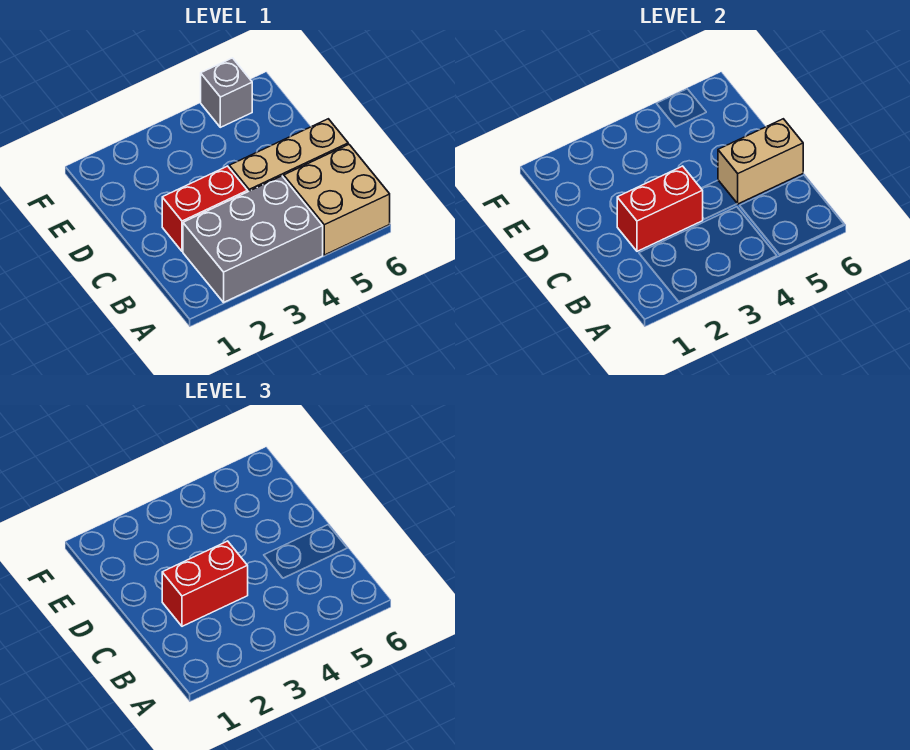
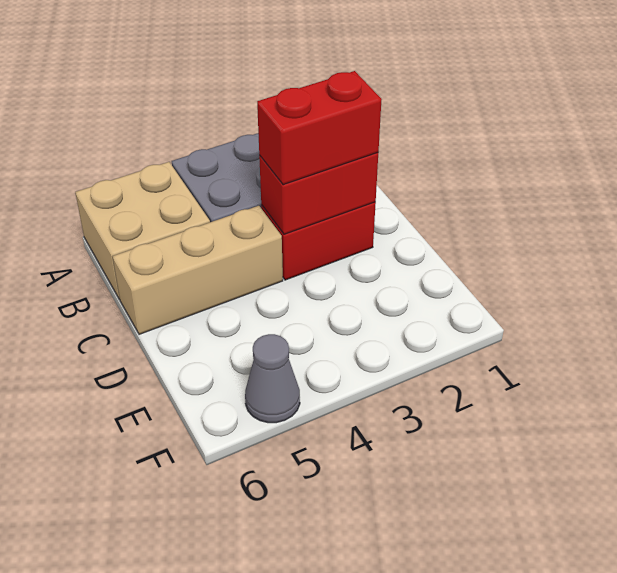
tan 1x2 brick [718,119,803,204] -> none
grey 1x1 brick [201,58,252,127] -> grey 1x1 cone [245,334,300,423]

